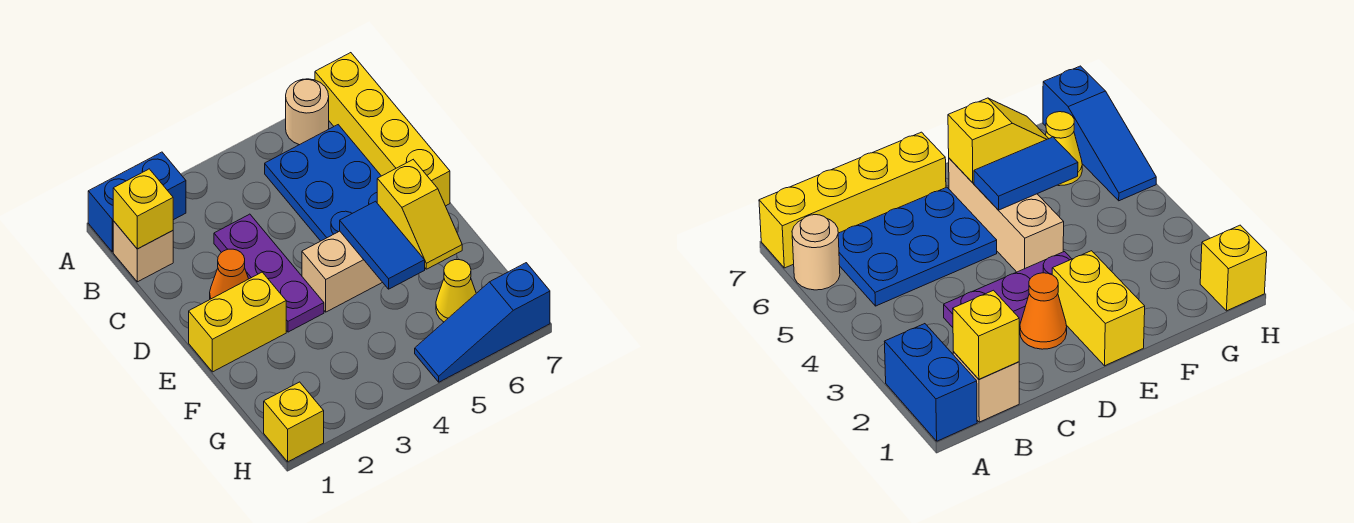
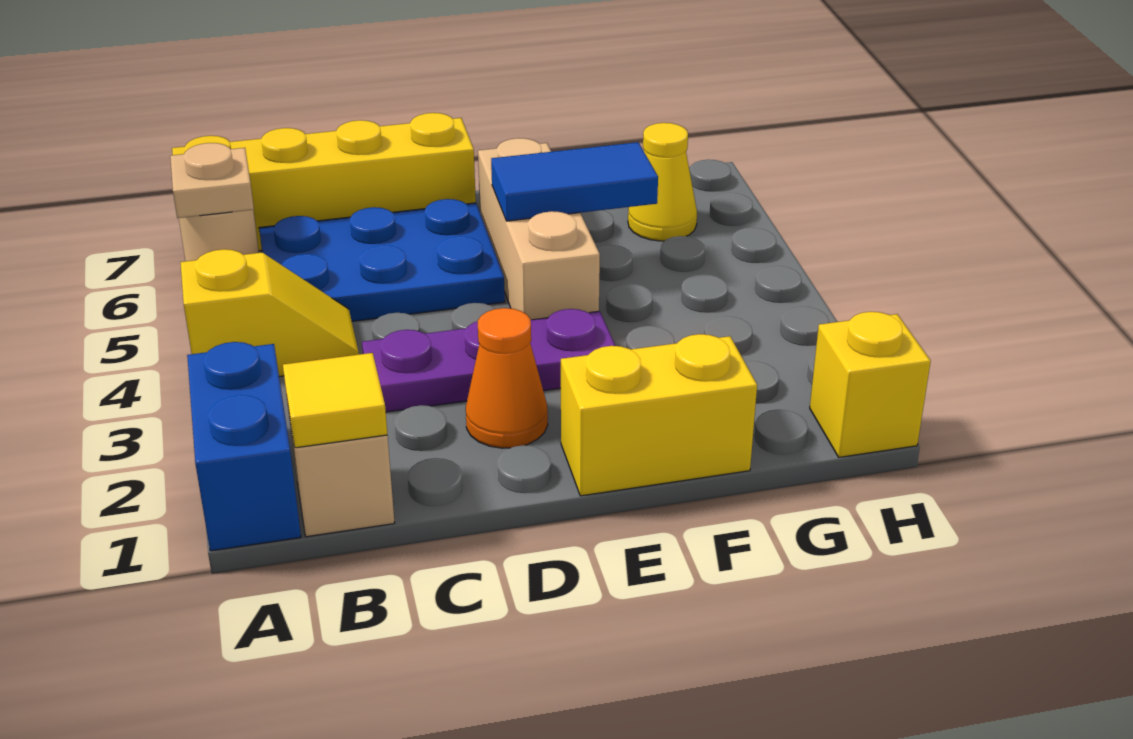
none -> tan 1x1 plate [170,143,254,218]
yellow 1x1 brick [113,169,173,249] -> yellow 1x1 tile [283,353,387,448]
yellow 1x2 brick [189,272,286,372] -> yellow 1x2 brick turned to [561,334,757,496]
yellow 1x2 slope [377,160,462,269] -> yellow 1x2 slope moved to [180,249,359,377]
blue 1x3 slope [415,263,550,382] -> none

